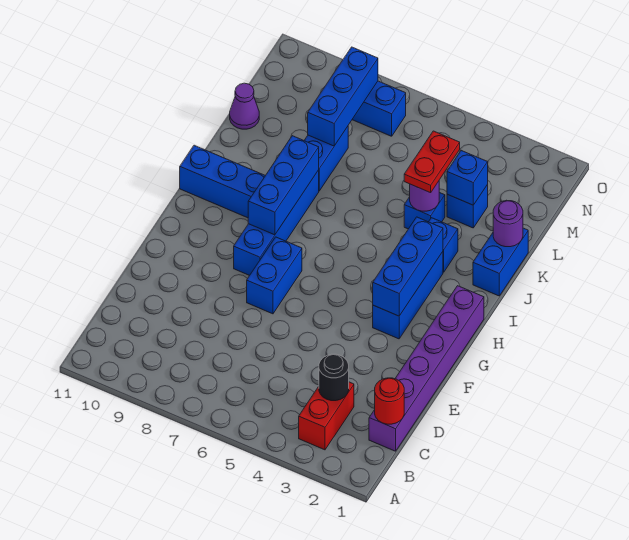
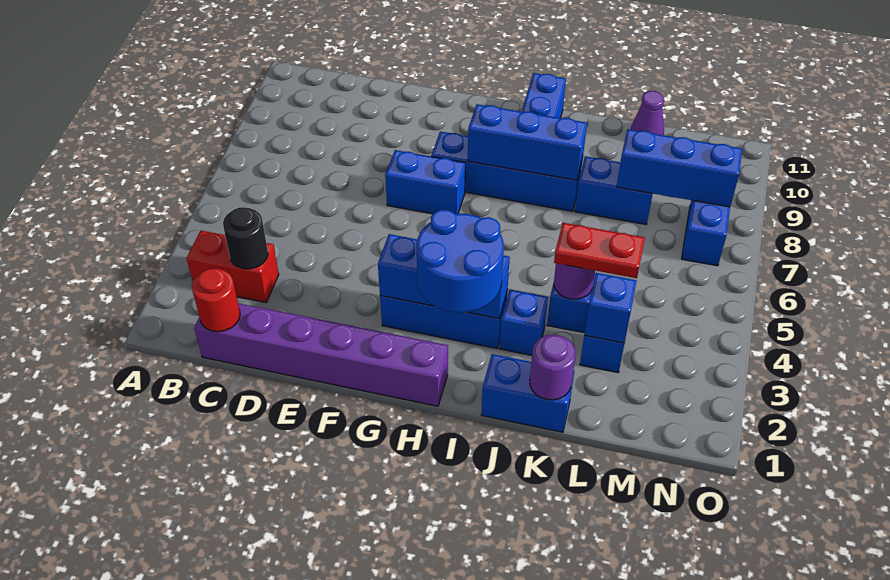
none -> blue 2x2 round brick [417,210,504,313]

